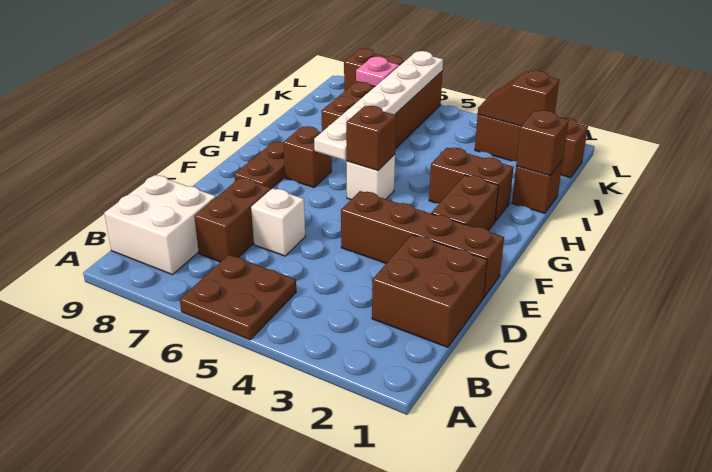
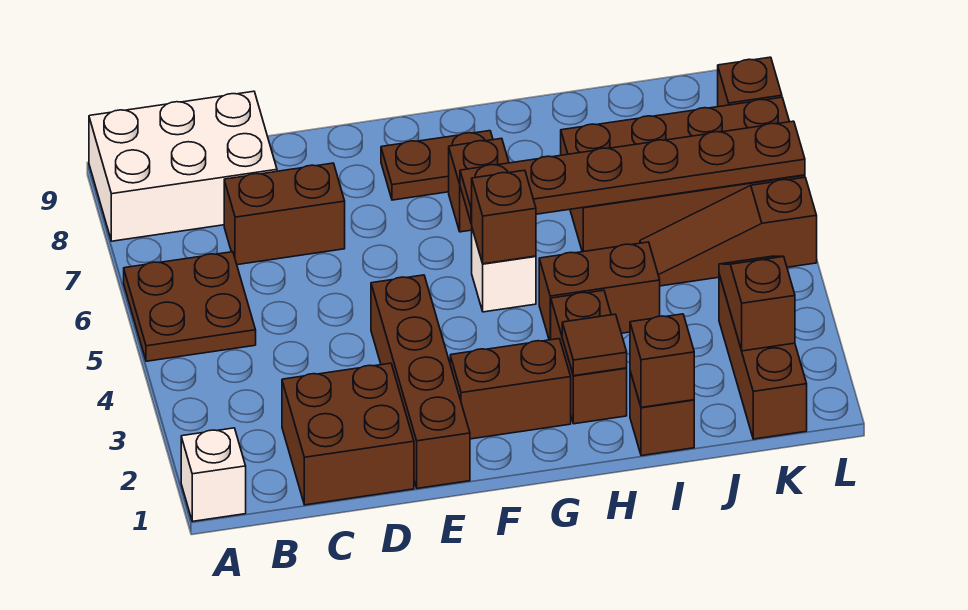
white 2x2 brick [104,175,216,275] -> white 2x3 brick [89,91,277,241]
white 1x1 brick [251,188,305,256] -> white 1x1 brick moved to [181,428,246,521]
white 1x6 plate [314,51,443,160] -> brown 1x6 plate [460,121,805,224]
none -> brown 1x1 tile [562,314,627,376]
none -> brown 1x2 brick [539,242,660,340]
none -> brown 1x3 slope [640,177,817,286]
pink 1x1 plate [356,56,399,87] -> none

